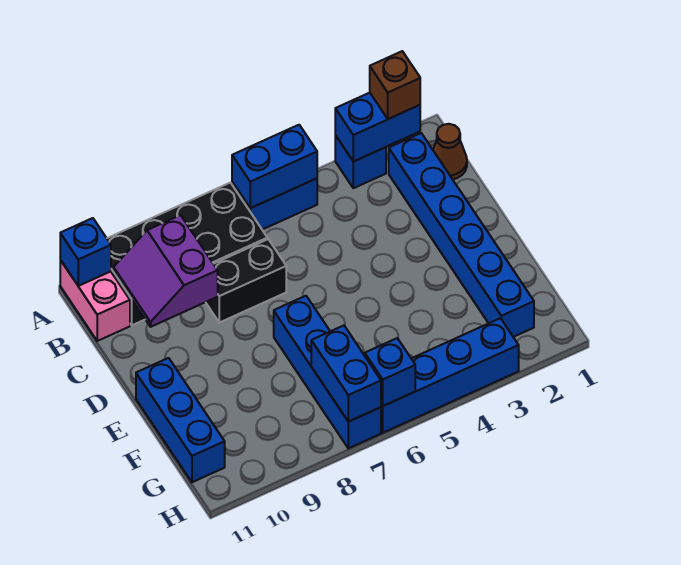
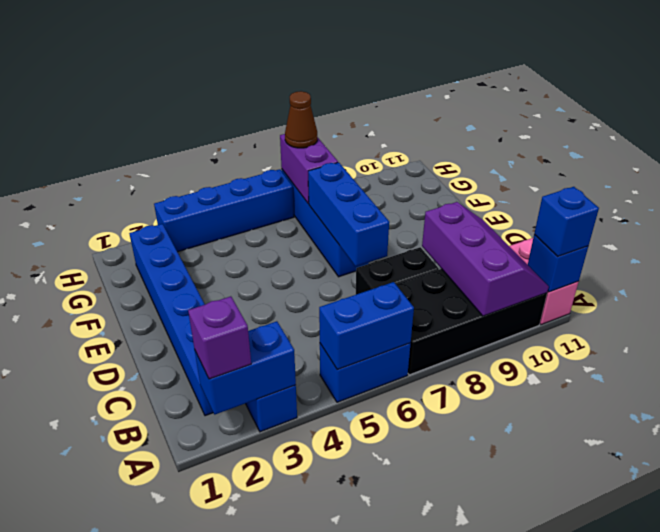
brown 1x1 brick [370,51,420,119] -> purple 1x1 brick [188,296,251,379]
brown 1x1 cone [433,124,467,179] -> brown 1x1 cone moved to [285,91,317,148]
purple 2x2 slope [114,215,218,327] -> purple 2x3 slope [422,202,549,316]
blue 1x3 brick [136,358,225,482] -> blue 1x3 brick moved to [308,162,389,266]
blue 1x2 brick [311,326,381,422] -> purple 1x2 brick [280,134,338,204]
blue 1x1 brick [365,338,415,406] -> blue 1x1 brick moved to [534,187,599,257]

